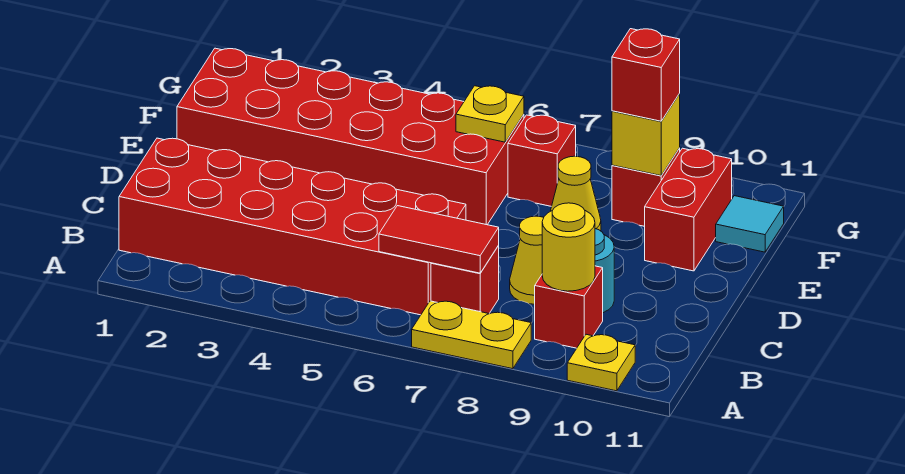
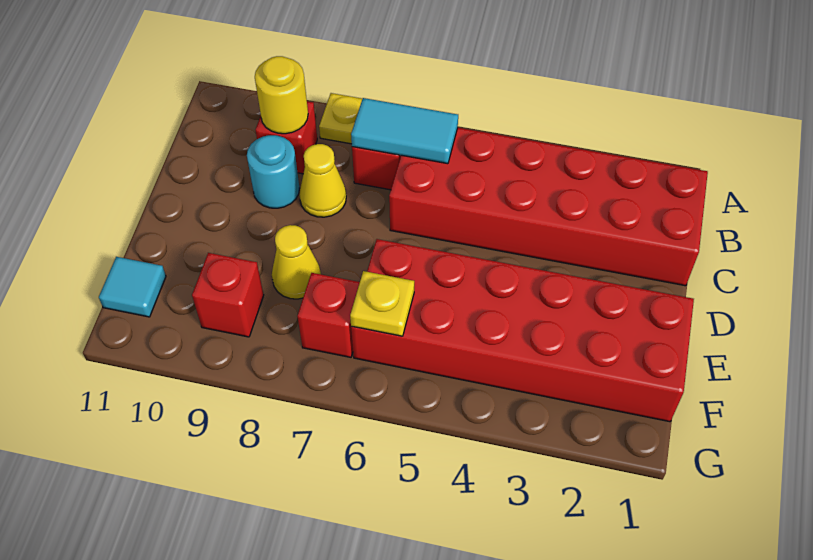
yellow 1x1 plate [567,334,635,391] -> none
red 1x2 tile [379,206,499,273] -> cyan 1x2 tile [351,98,458,164]
red 1x2 brick [645,148,732,271] -> none
yellow 1x1 brick [612,94,680,176] -> none
red 1x1 brick [612,29,680,121] -> none

